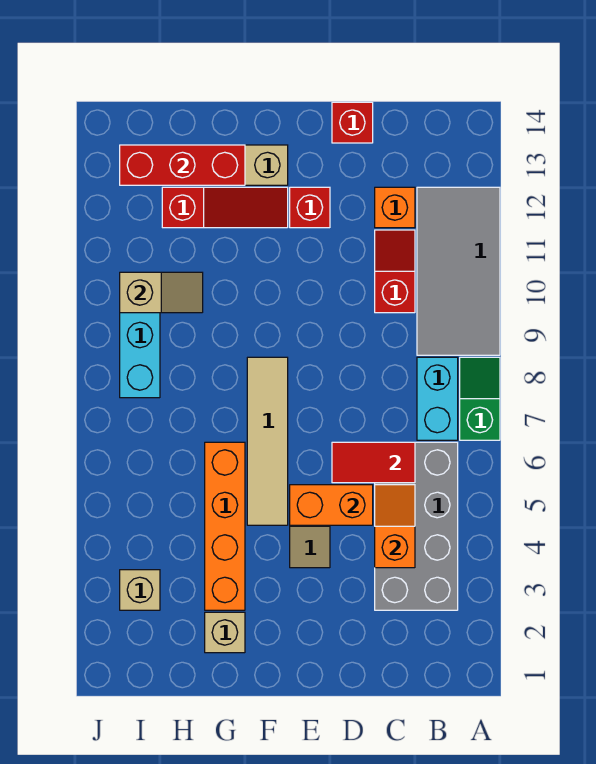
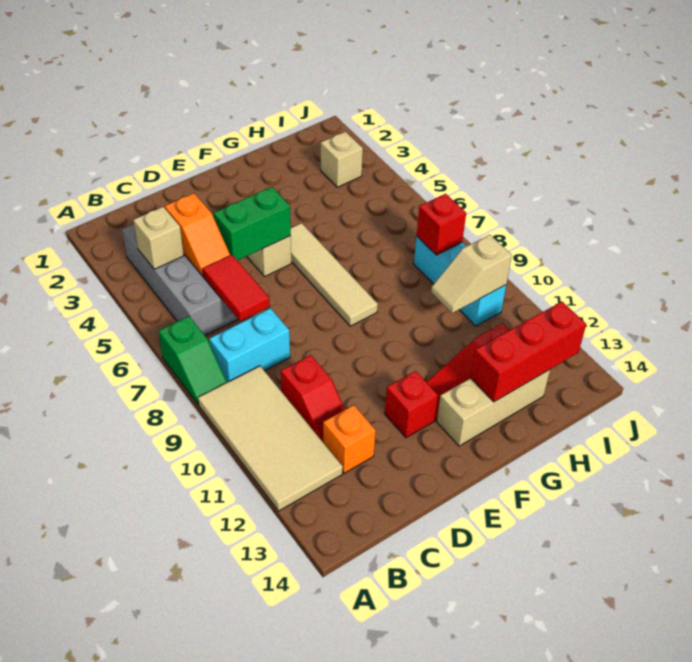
grey 2x4 tile [417,187,500,355] -> tan 2x4 tile [198,366,343,511]
cyan 1x2 brick [417,357,458,440] -> cyan 1x2 brick turned to [209,308,290,382]
red 1x2 tile [332,442,415,483] -> red 1x2 tile turned to [203,255,270,321]
orange 1x2 brick [290,485,373,525] -> green 1x2 brick [214,187,291,260]
red 1x1 brick [332,102,373,143] -> red 1x1 brick moved to [417,194,466,255]
tan 1x1 brick [205,612,245,653] -> tan 1x1 brick moved to [133,207,184,269]
orange 1x4 brick [205,442,245,610] -> none

